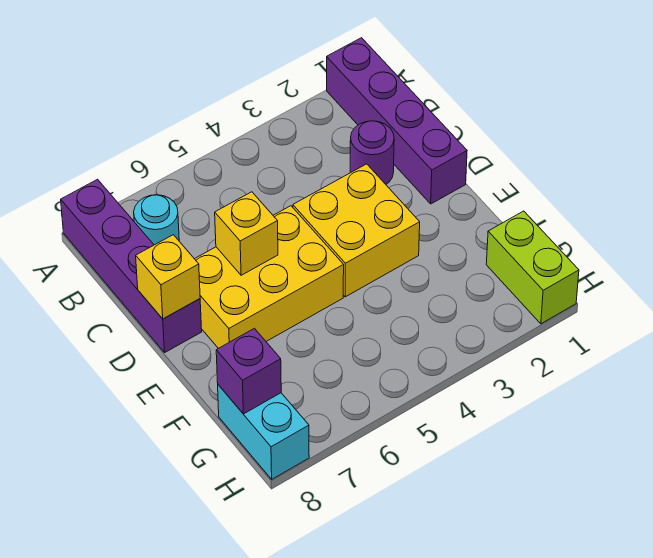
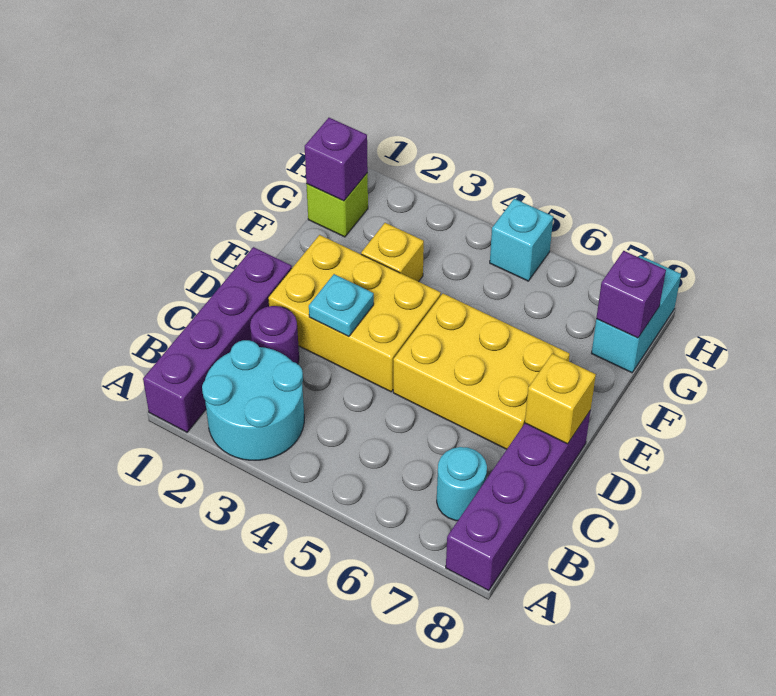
none -> cyan 2x2 round brick [202,340,304,460]
yellow 2x2 brick [293,164,420,297] -> yellow 2x3 brick [268,235,441,392]
none -> cyan 1x1 plate [309,274,374,337]
yellow 1x1 brick [215,192,278,275] -> yellow 1x1 brick moved to [361,223,424,282]
lime 1x2 brick [486,211,579,324] -> lime 1x1 brick [306,173,368,237]
none -> purple 1x1 brick [305,118,368,201]
none -> cyan 1x1 brick [490,199,553,281]

